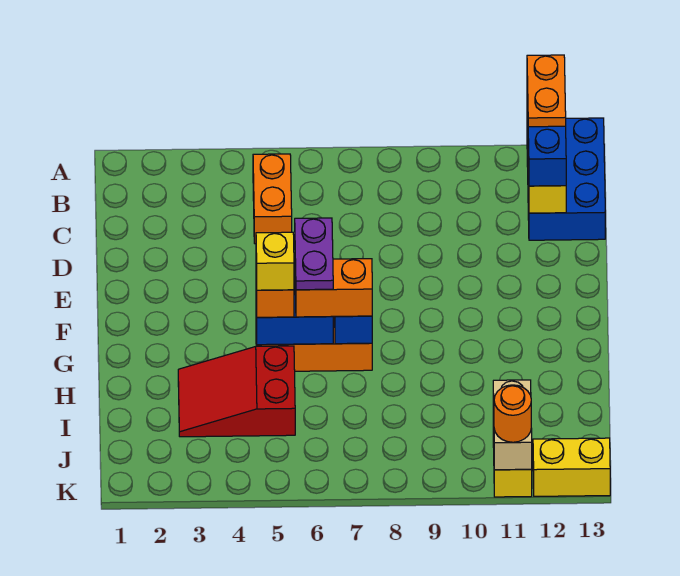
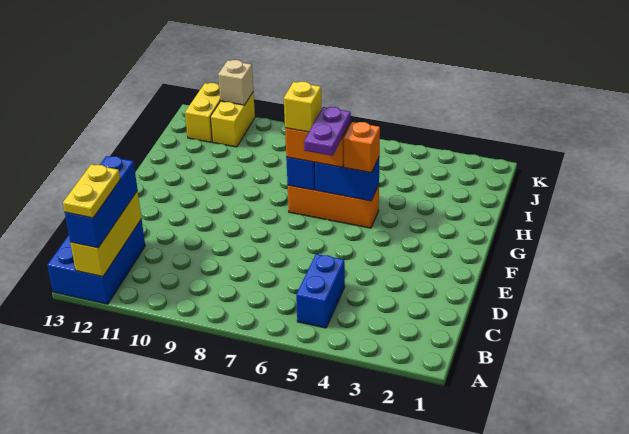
orange 1x2 plate [527,55,566,127] -> yellow 1x2 plate [63,164,120,218]
orange 1x2 brick [253,154,292,244] -> blue 1x2 brick [296,254,345,328]
yellow 1x1 brick [256,232,294,290] -> yellow 1x1 brick moved to [284,82,322,132]
red 2x3 slope [178,346,295,437] -> none
tan 1x2 brick [493,380,532,470] -> tan 1x1 brick [218,60,253,105]
orange 1x1 round brick [494,385,531,442] -> none
yellow 1x2 brick [533,438,610,496] -> yellow 1x2 brick turned to [185,83,220,142]

